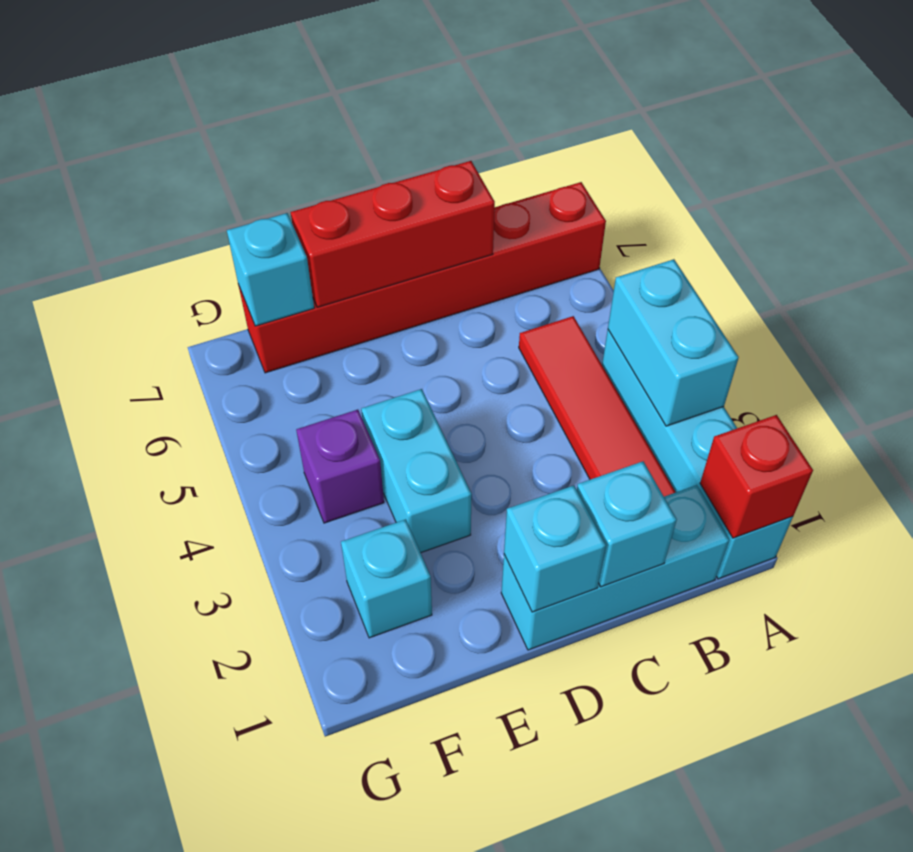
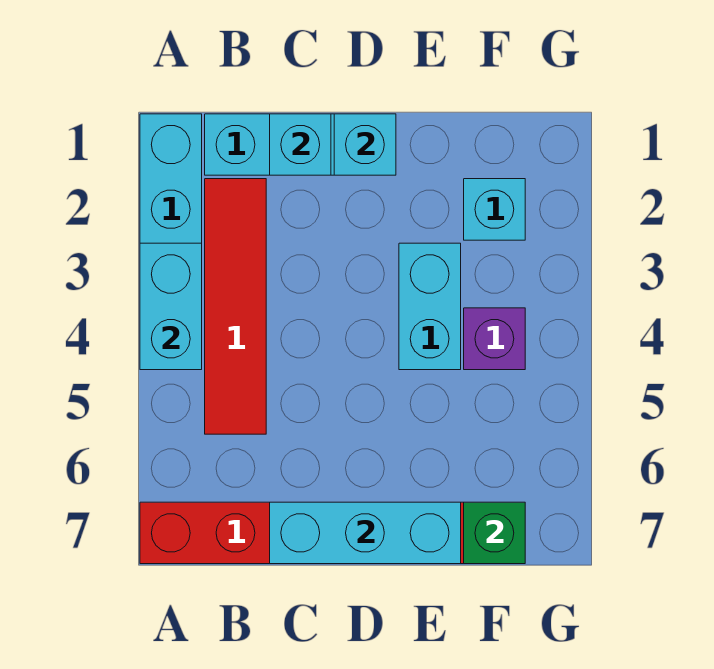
red 1x1 brick [700,415,813,538] -> none
red 1x3 brick [291,161,495,307] -> cyan 1x3 brick [270,502,461,564]
cyan 1x1 brick [227,213,314,326] -> green 1x1 brick [464,502,525,564]

